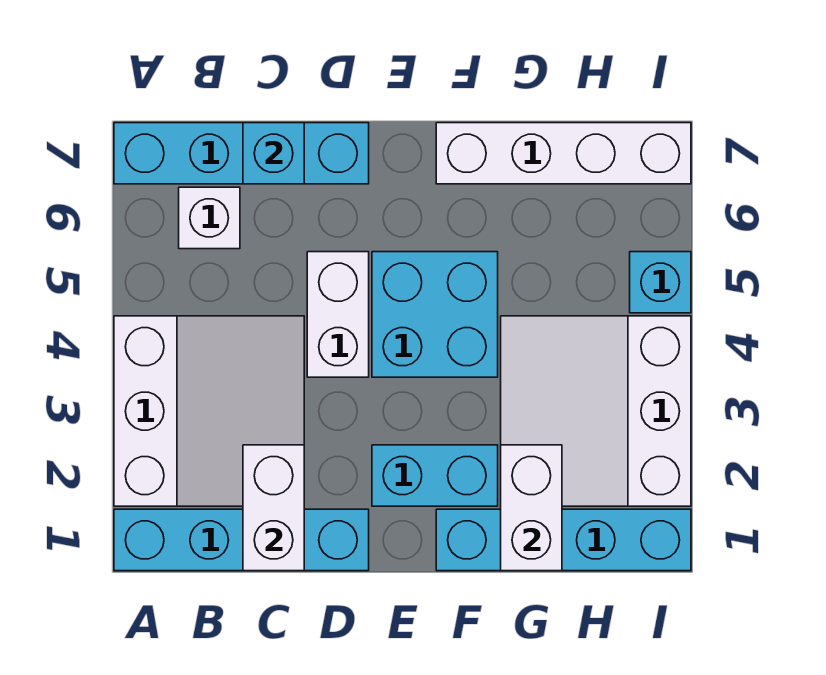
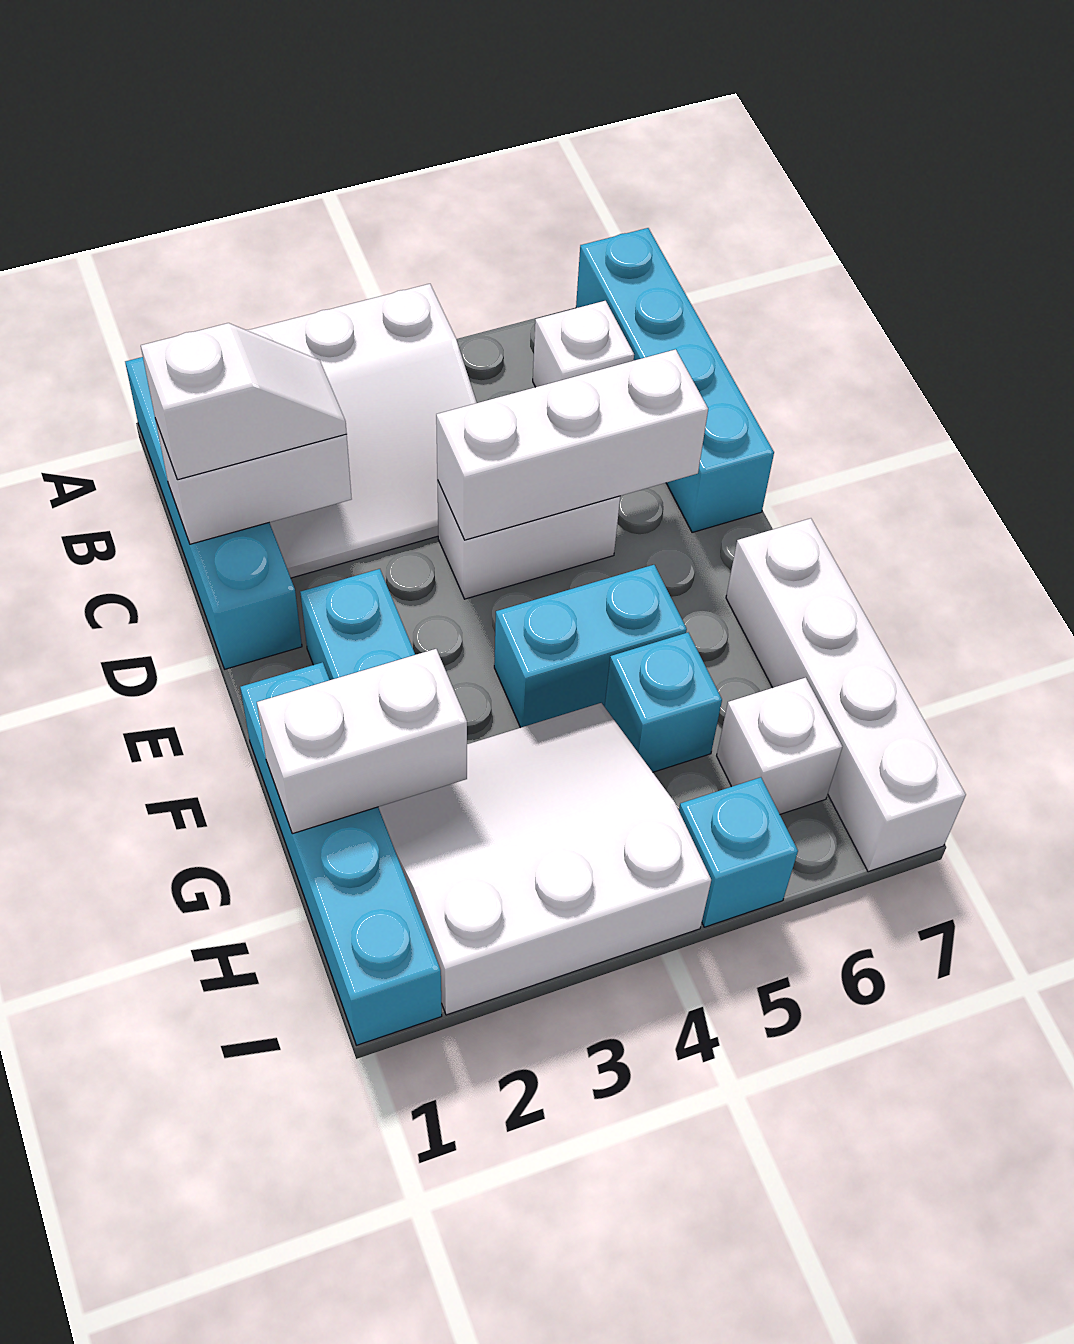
none -> white 1x2 slope [141,323,347,480]
cyan 1x1 brick [243,123,304,184] -> cyan 1x1 brick moved to [605,633,722,772]
none -> white 1x3 brick [436,349,708,540]
cyan 2x2 brick [372,252,498,377] -> cyan 1x2 brick [494,565,687,728]
none -> white 1x1 brick [717,677,842,814]

